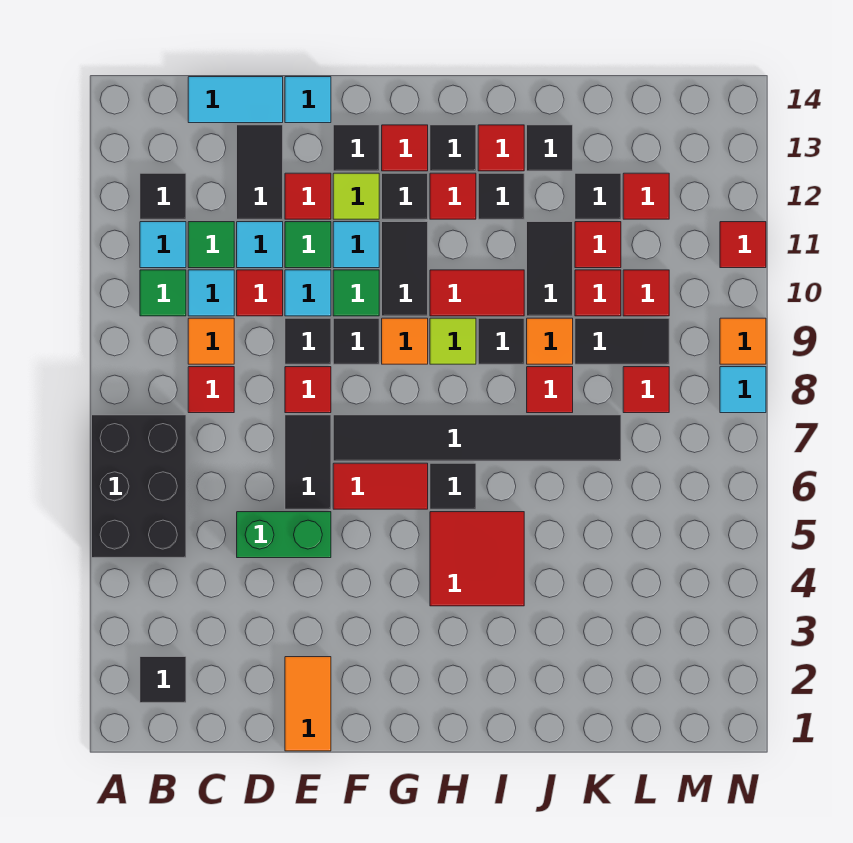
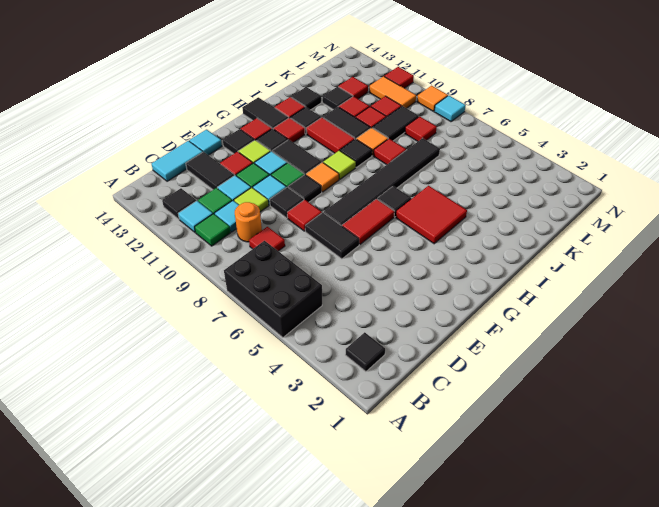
orange 1x1 tile [188,318,234,364] -> orange 1x1 round brick [235,202,262,242]
green 1x2 brick [237,512,331,558] -> none
red 1x1 tile [237,270,283,316] -> lime 1x1 tile [234,188,269,212]
orange 1x2 tile [285,657,331,751] -> orange 1x2 tile moved to [369,76,416,108]
red 1x2 tile [430,270,524,316] -> red 1x2 tile turned to [306,117,355,153]
black 1x1 tile [430,125,476,171] -> black 1x2 tile [242,97,289,129]

